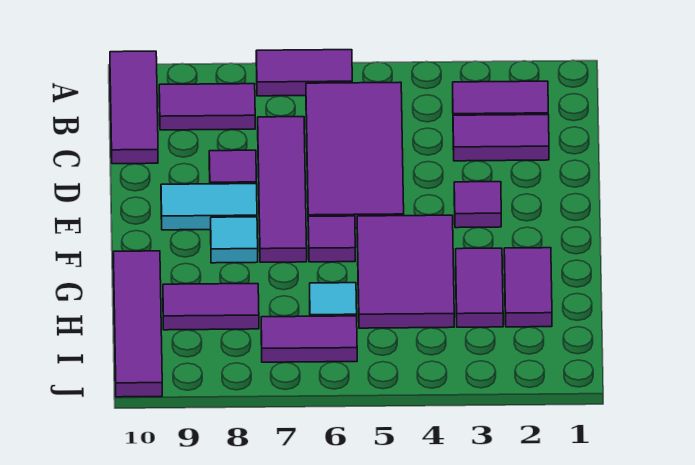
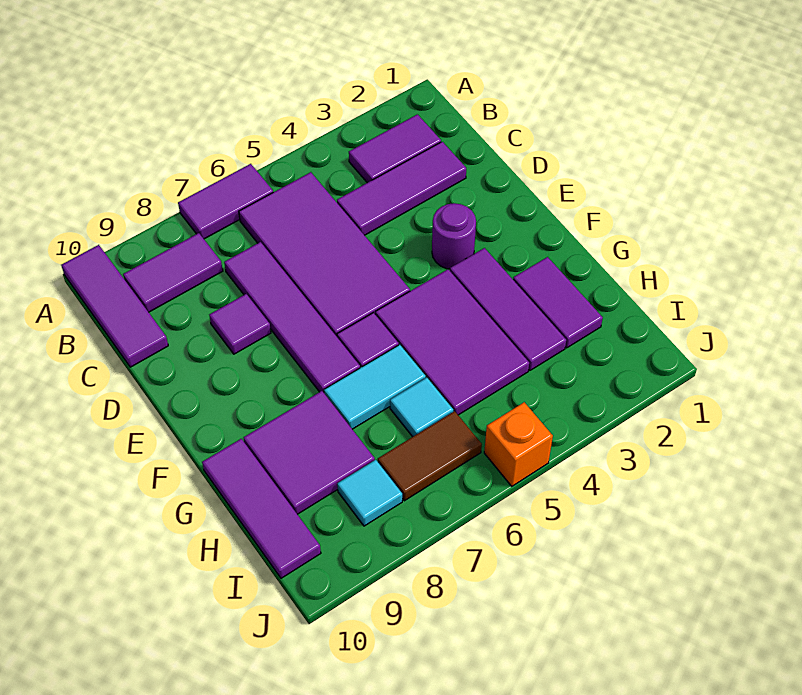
purple 1x2 tile [453,115,549,161] -> purple 1x3 tile [337,142,466,235]
purple 1x1 tile [454,182,501,228] -> purple 1x1 round brick [432,203,476,269]
cyan 1x2 tile [161,184,257,230] -> cyan 1x2 tile moved to [324,345,426,429]
cyan 1x1 tile [211,217,258,263] -> cyan 1x1 tile moved to [337,460,402,526]
purple 1x2 tile [456,248,503,327] -> purple 1x3 tile [450,248,566,370]
purple 1x4 tile [113,251,162,397] -> purple 1x3 tile [202,439,321,578]
purple 1x2 tile [163,284,259,330] -> purple 2x2 tile [244,391,375,514]
purple 1x2 tile [261,316,357,362] -> brown 1x2 tile [378,411,482,501]
none -> orange 1x1 brick [484,402,553,486]

